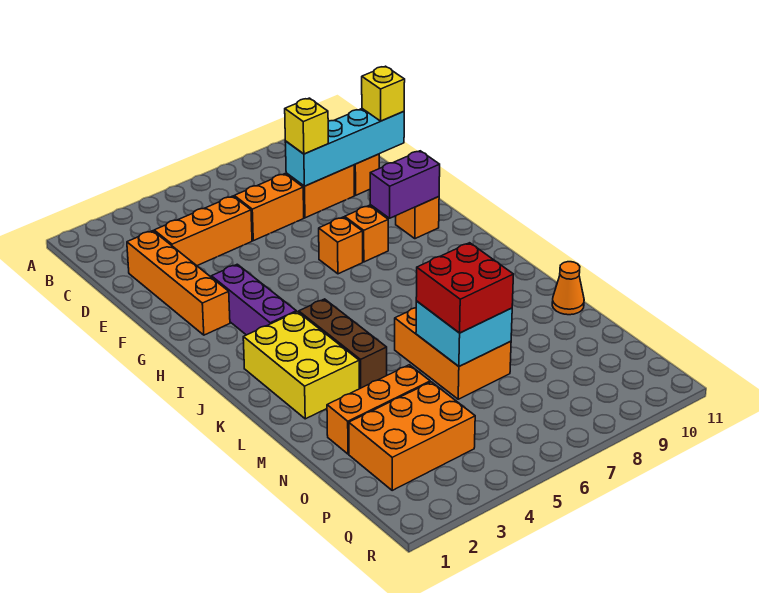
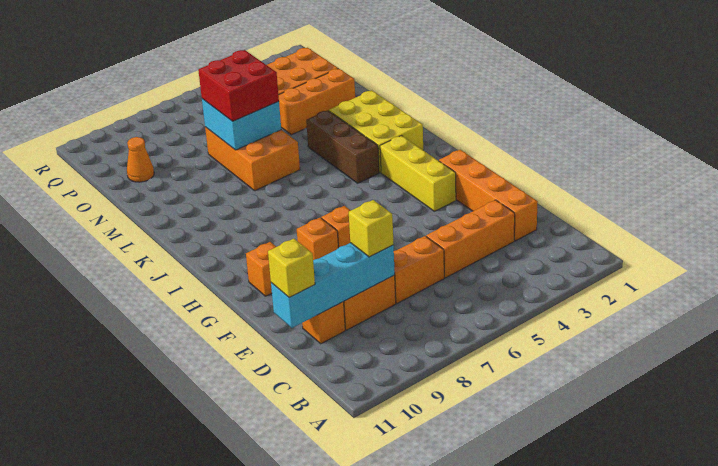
purple 1x3 brick [211,264,296,335] -> yellow 1x3 brick [380,136,456,211]
purple 1x2 brick [370,151,440,218] -> none
orange 1x1 cone [552,262,584,315] -> orange 1x1 cone moved to [127,137,154,182]

